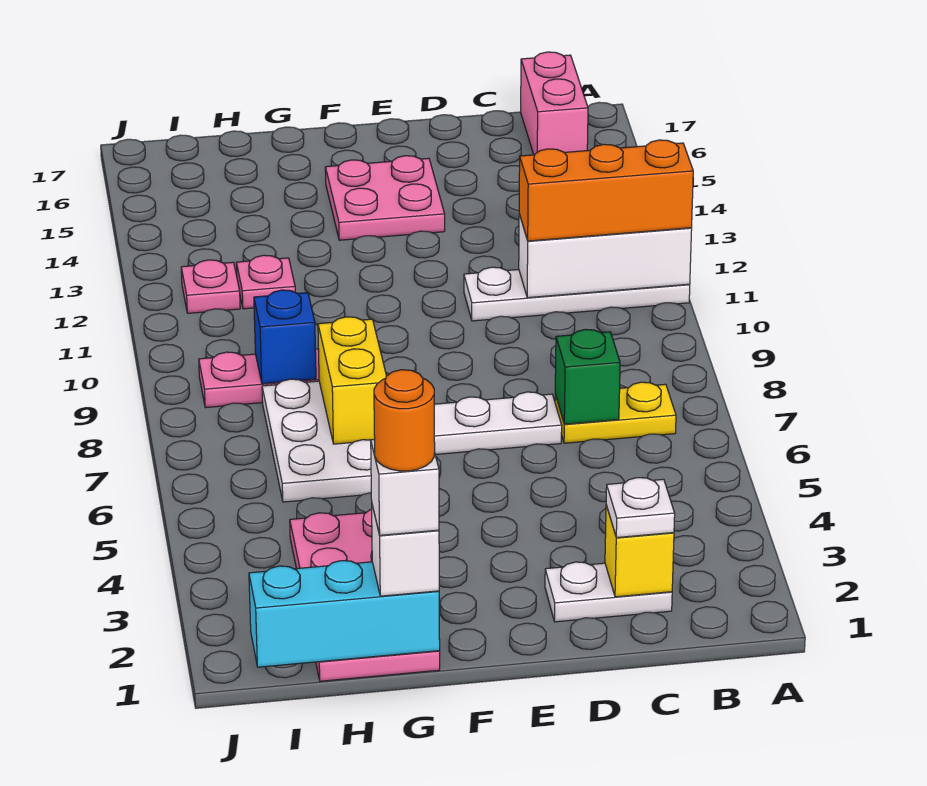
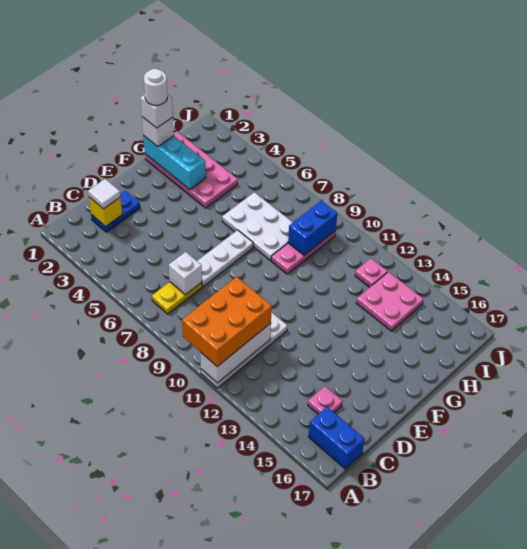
orange 1x3 brick [519,140,693,241] -> orange 2x3 brick [182,277,272,367]
pink 1x2 brick [521,52,588,155] -> blue 1x2 brick [308,407,365,469]
white 1x2 plate [545,562,672,622] -> blue 1x2 plate [91,191,140,232]
white 1x1 plate [606,478,675,538] -> white 1x1 tile [88,179,121,209]
green 1x1 brick [555,329,620,424] -> white 1x1 brick [169,252,202,295]
pink 2x2 plate [325,156,445,240] -> pink 2x2 plate moved to [356,272,424,331]
cyan 1x3 brick [249,561,440,667] -> cyan 1x3 brick turned to [143,135,206,190]
orange 1x1 round brick [374,370,435,471] -> white 1x1 round brick [144,69,167,105]
yellow 1x2 brick [318,317,386,444] -> none
blue 1x1 brick [254,290,316,384] -> blue 1x2 brick [288,201,337,255]
pink 1x1 plate [236,255,295,309] -> pink 1x1 plate moved to [308,386,342,414]

